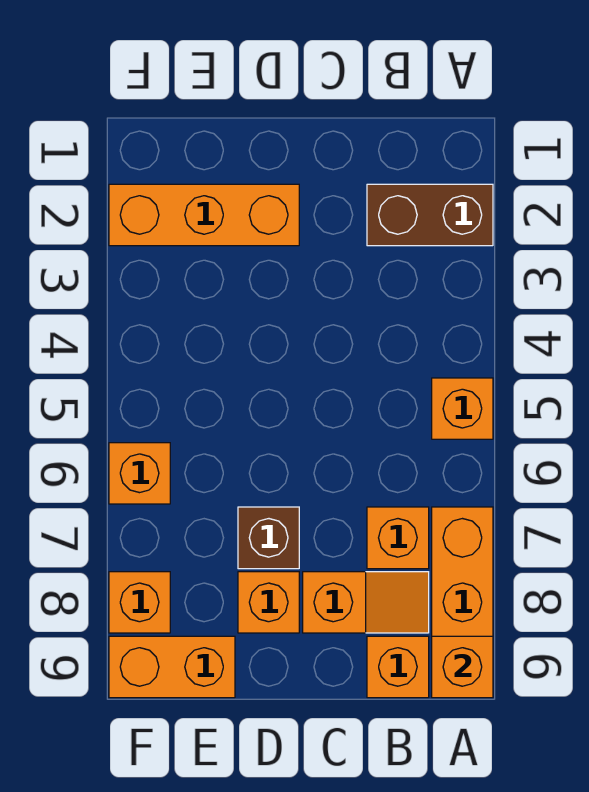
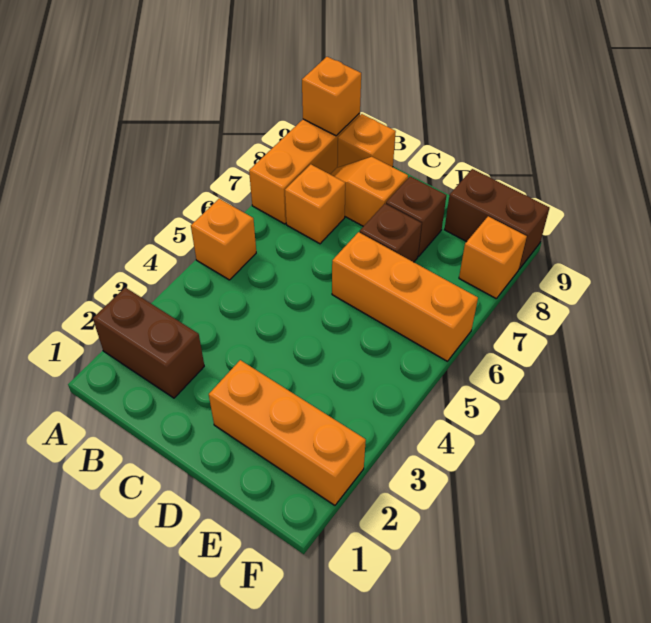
orange 1x1 brick [238,572,299,633] -> brown 1x1 brick [386,176,446,256]
orange 1x2 brick [109,636,235,698] -> brown 1x2 brick [444,169,549,269]
orange 1x1 brick [109,443,170,504] -> orange 1x3 brick [332,232,478,361]

